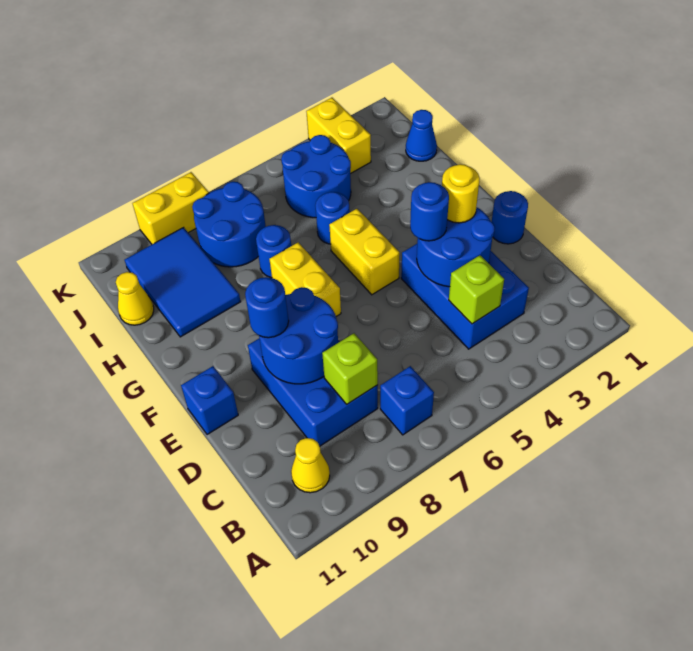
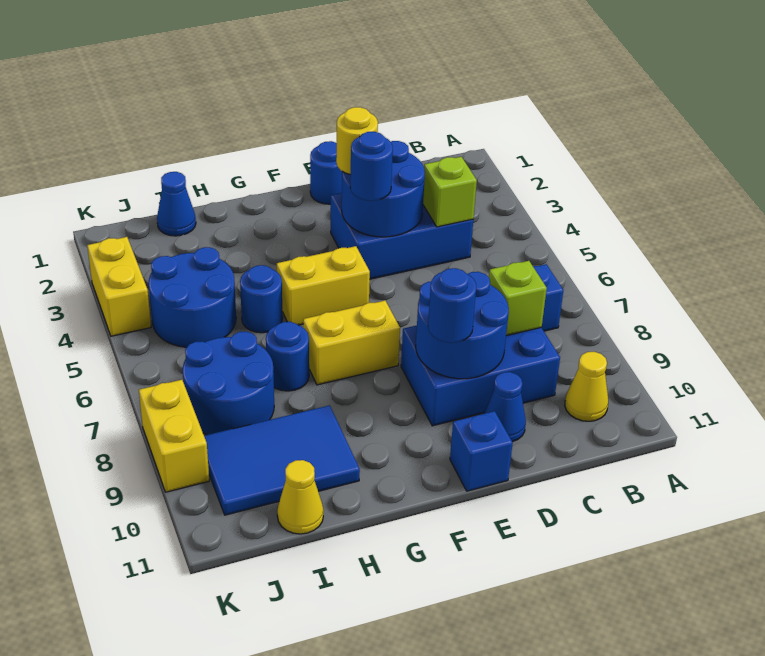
none -> blue 1x1 cone [484,372,526,442]
yellow 1x2 brick [306,98,371,174] -> yellow 1x2 brick turned to [87,237,151,336]

